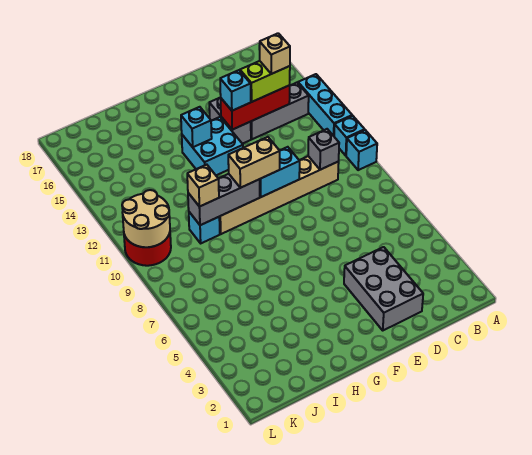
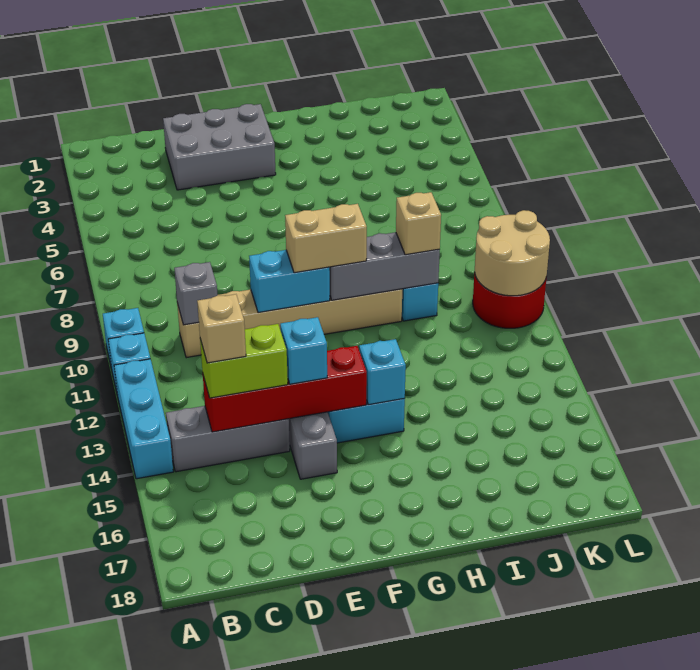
red 1x3 brick [221,85,290,130] -> red 1x4 brick [203,346,367,432]
grey 2x3 brick [344,247,423,330] -> grey 2x3 brick turned to [163,104,276,190]

